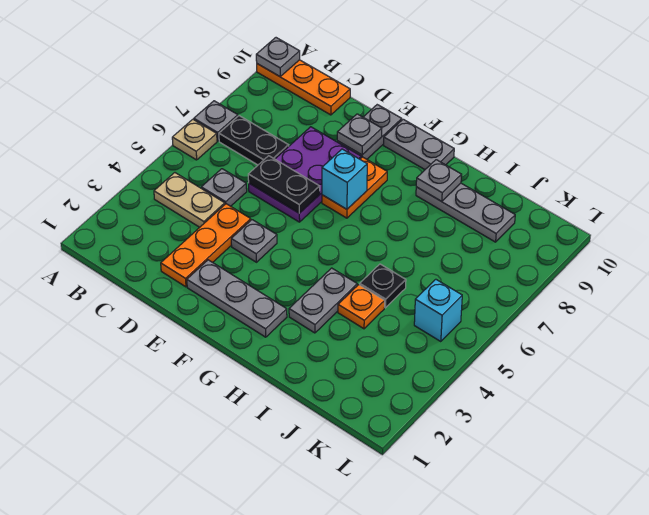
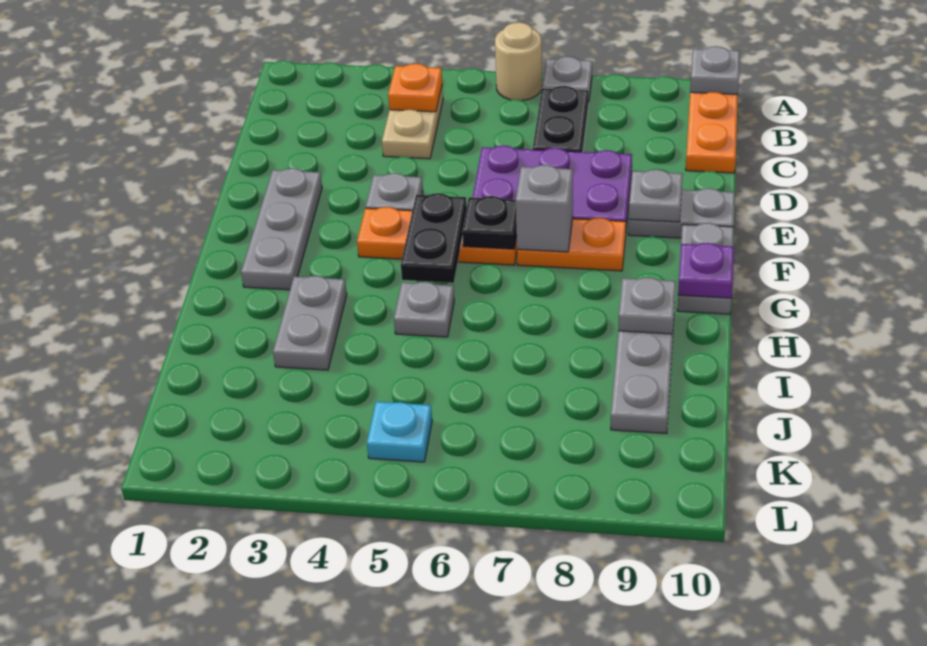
tan 1x1 plate [172,119,217,160] -> tan 1x1 round brick [495,22,542,101]
grey 1x1 plate [201,169,247,206] -> grey 1x1 plate moved to [394,282,454,337]
orange 1x3 plate [161,204,251,287] -> orange 1x3 plate moved to [357,207,517,265]
black 1x2 plate [248,156,320,213] -> black 1x2 plate moved to [401,193,467,283]
cyan 1x1 brick [322,149,367,209] -> grey 1x1 brick [516,165,573,252]
none -> purple 1x1 plate [678,243,734,298]
grey 1x2 plate [289,268,357,333] -> grey 1x2 plate turned to [273,276,347,370]
orange 1x1 plate [338,285,385,329] -> orange 1x1 plate moved to [388,64,442,112]
black 1x1 plate [360,264,406,308] -> black 1x1 plate moved to [462,196,517,249]
cyan 1x1 brick [414,279,462,342] -> cyan 1x1 plate [367,402,432,462]

